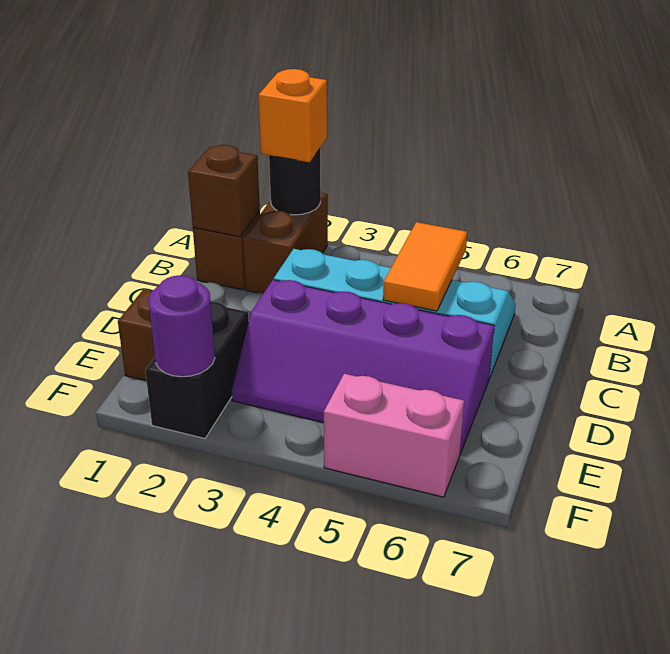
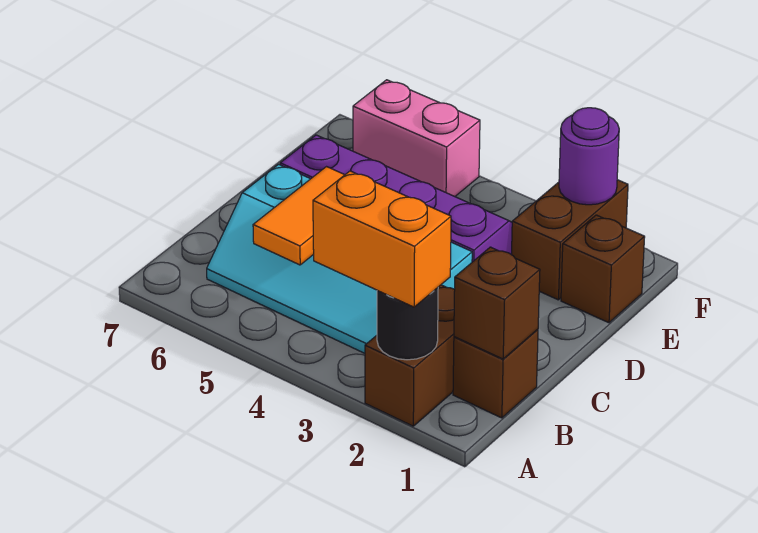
orange 1x1 brick [258,69,327,162] -> orange 1x2 brick [313,171,451,307]
black 1x2 brick [145,301,249,439] -> brown 1x2 brick [512,180,628,300]

